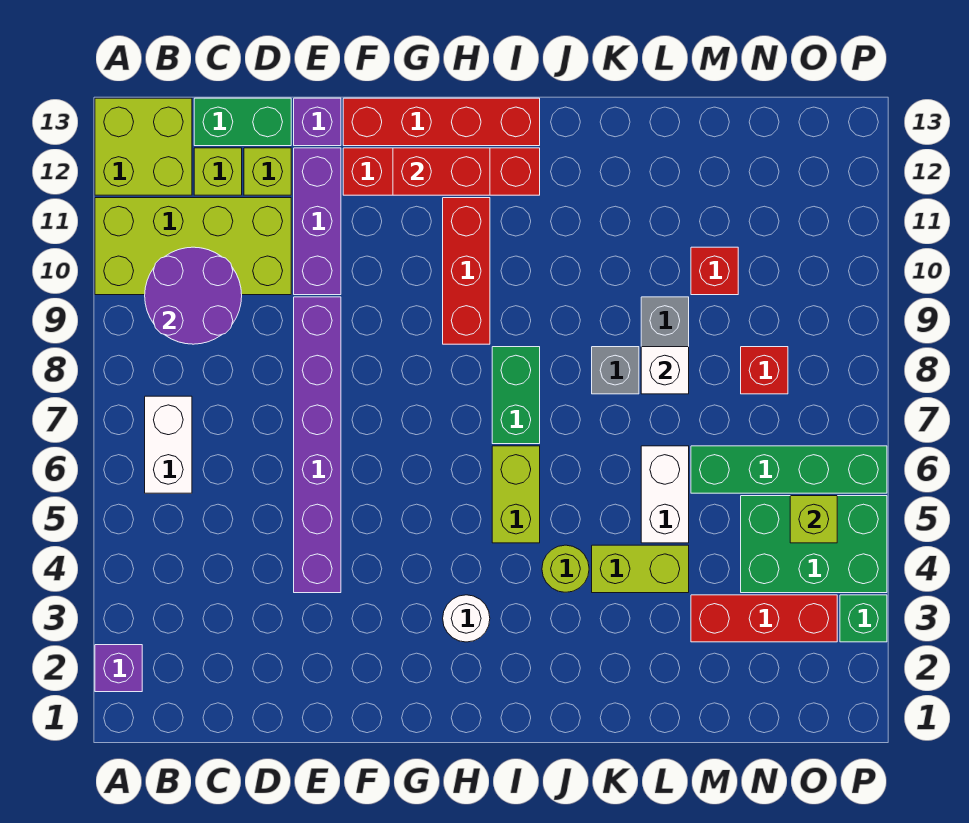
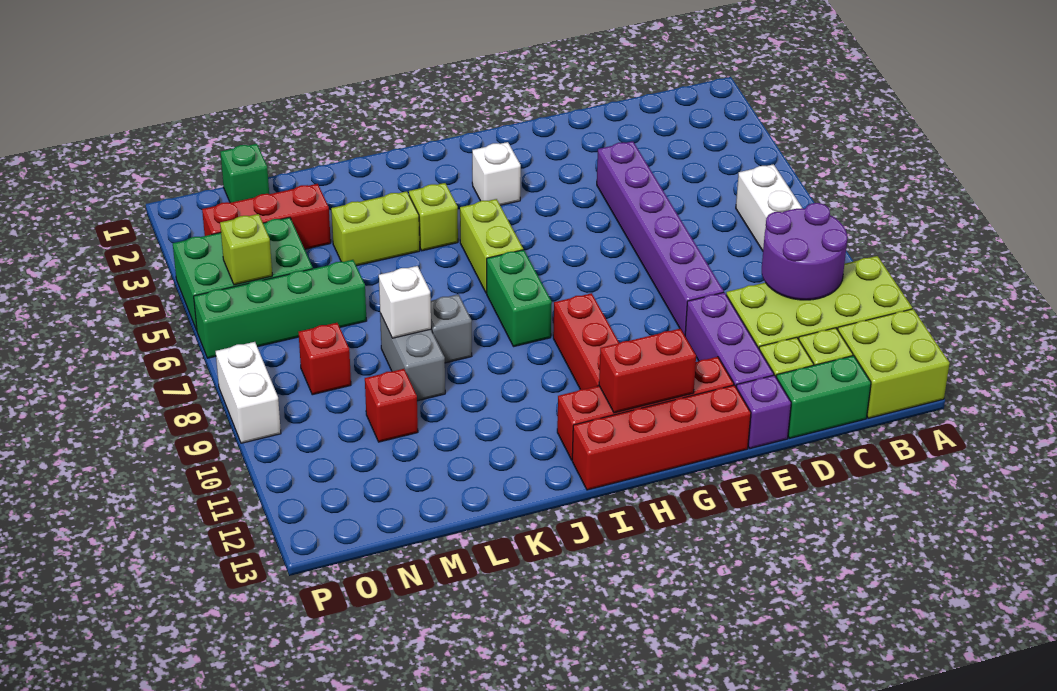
purple 1x1 brick [95,645,142,692] -> none
white 1x1 round brick [443,595,490,642] -> white 1x1 brick [472,142,521,205]
lime 1x1 round brick [542,545,589,592] -> lime 1x1 brick [409,183,458,251]
white 1x2 brick [641,446,689,543] -> white 1x2 brick moved to [216,342,281,443]
green 1x1 brick [840,595,887,642] -> green 1x1 brick moved to [220,144,269,203]

